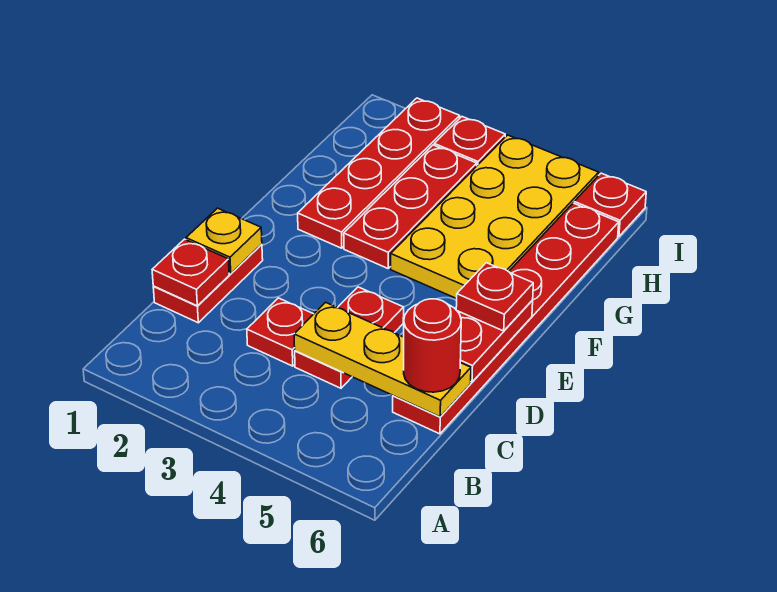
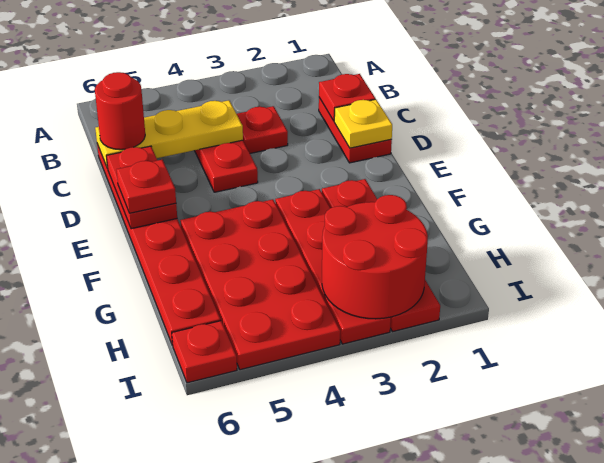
yellow 2x4 plate [391,135,599,299] -> red 2x4 plate [180,199,340,370]
none -> red 2x2 round brick [322,195,428,319]

